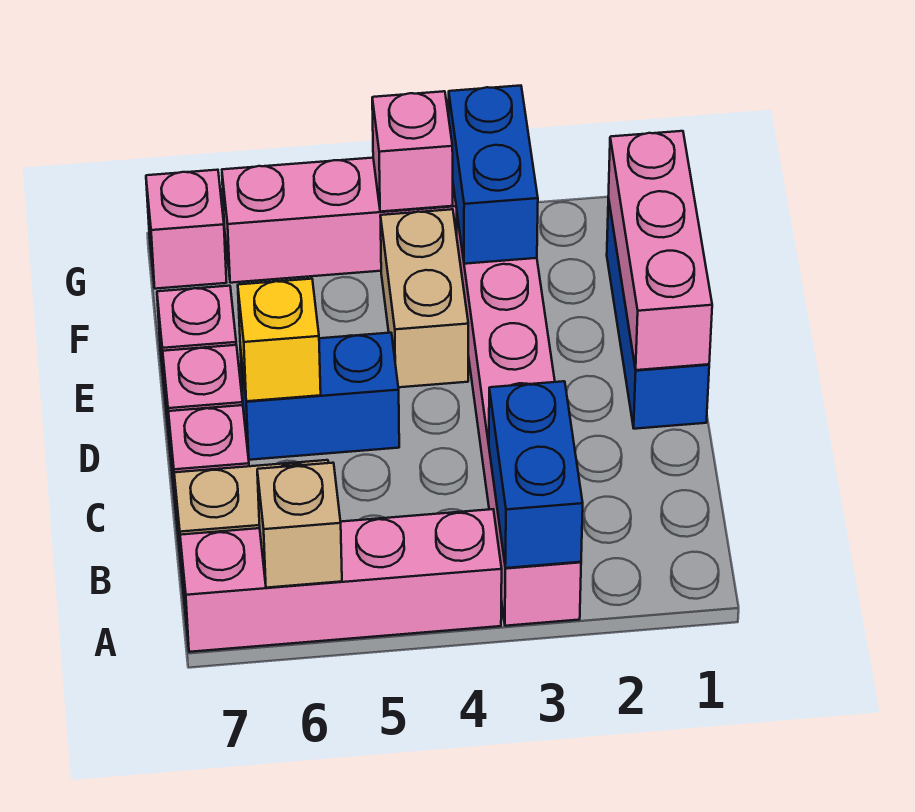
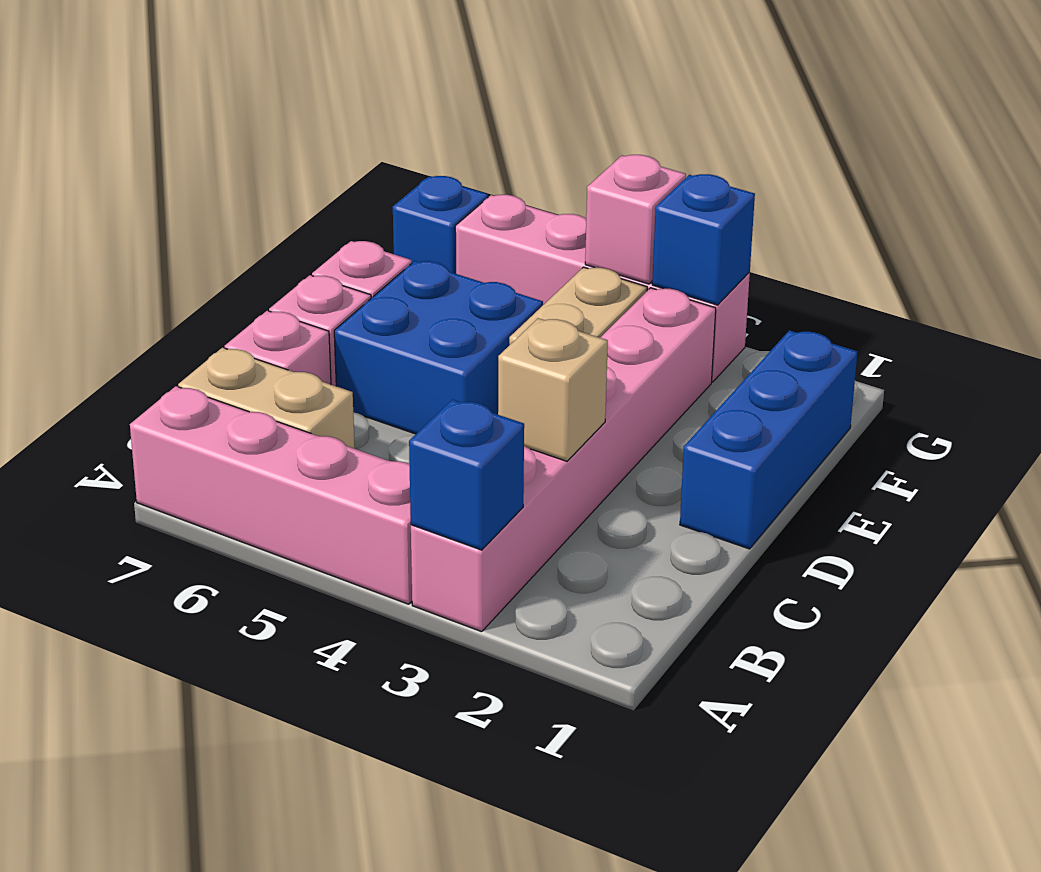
blue 1x2 brick [489,381,583,568] -> blue 1x1 brick [409,400,524,550]
tan 1x1 brick [257,463,342,588] -> tan 1x1 brick moved to [498,318,608,461]
pink 1x3 brick [608,131,712,370] -> none
blue 1x2 brick [240,333,399,460] -> blue 2x2 brick [334,261,543,434]
yellow 1x1 brick [238,279,321,401] -> none
blue 1x2 brick [449,86,538,264] -> blue 1x1 brick [652,174,755,305]
pink 1x1 brick [146,170,227,289] -> blue 1x1 brick [393,176,488,274]

